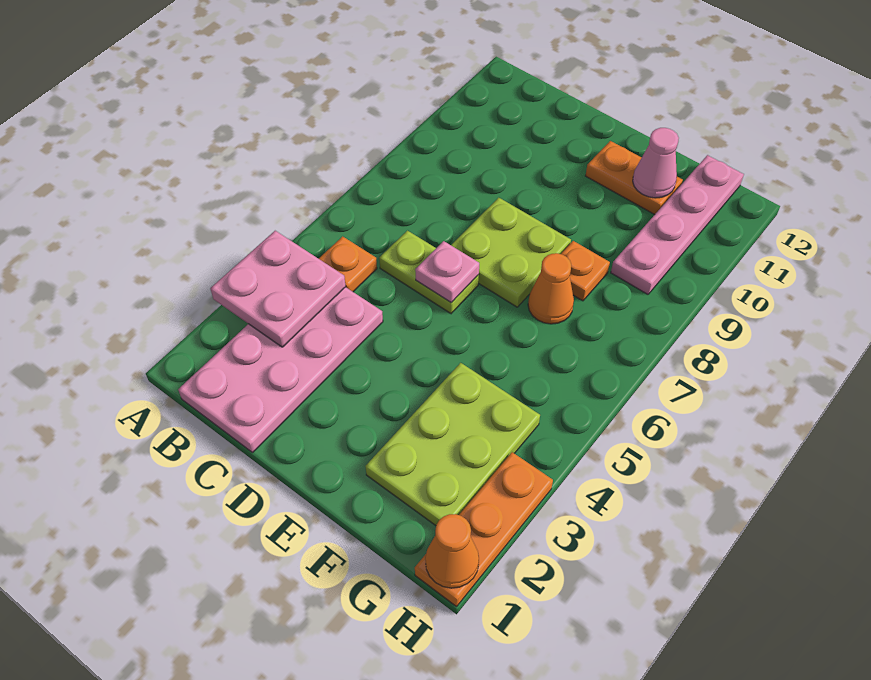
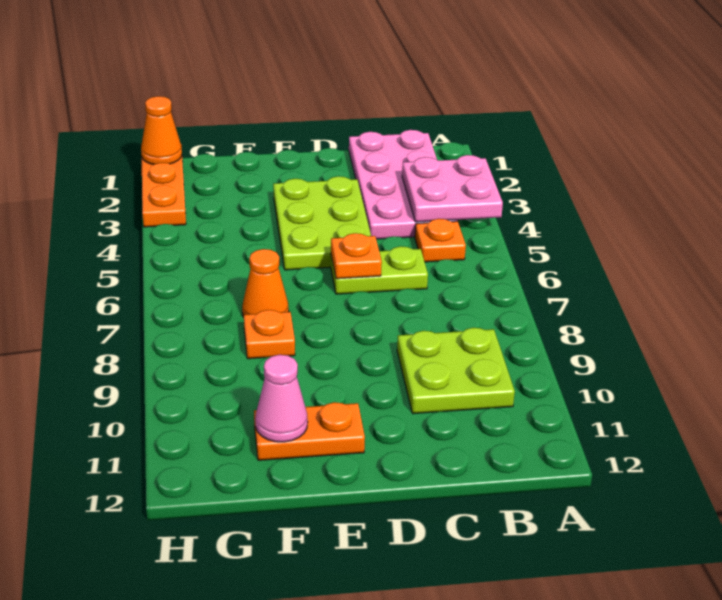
pink 1x1 plate [415,241,479,303] -> orange 1x1 plate [331,233,382,279]
lime 2x2 plate [451,198,571,307] -> lime 2x2 plate moved to [397,328,515,414]
lime 2x3 plate [365,363,540,526] -> lime 2x3 plate moved to [273,176,371,270]
pink 1x4 plate [611,155,744,294] -> none

